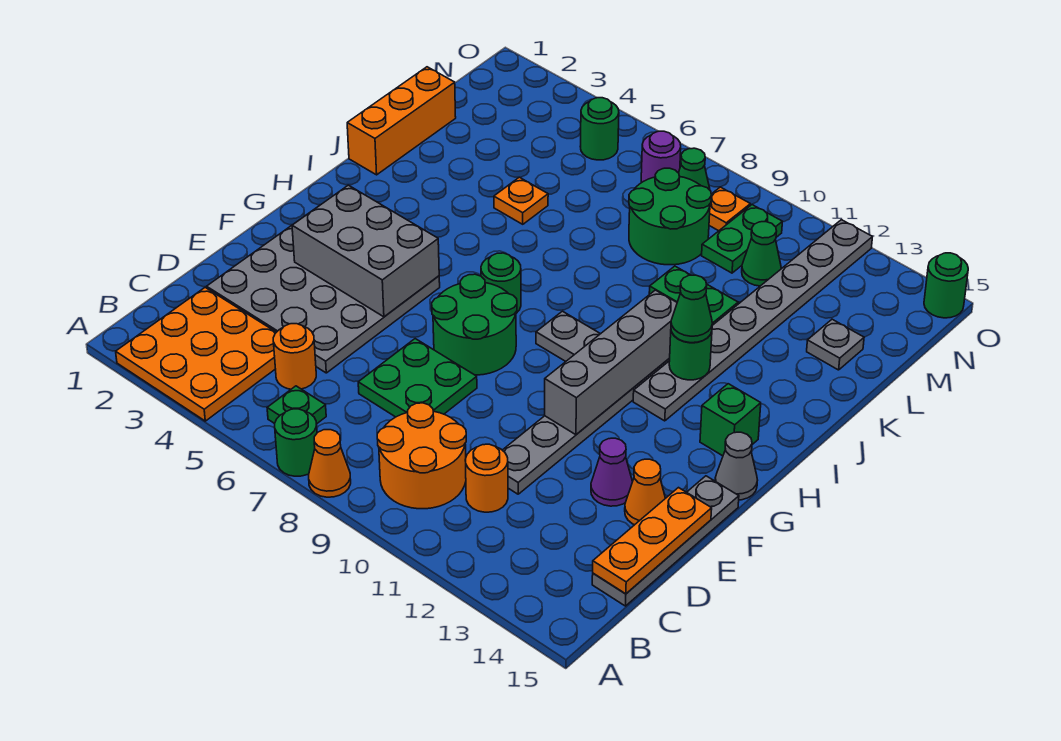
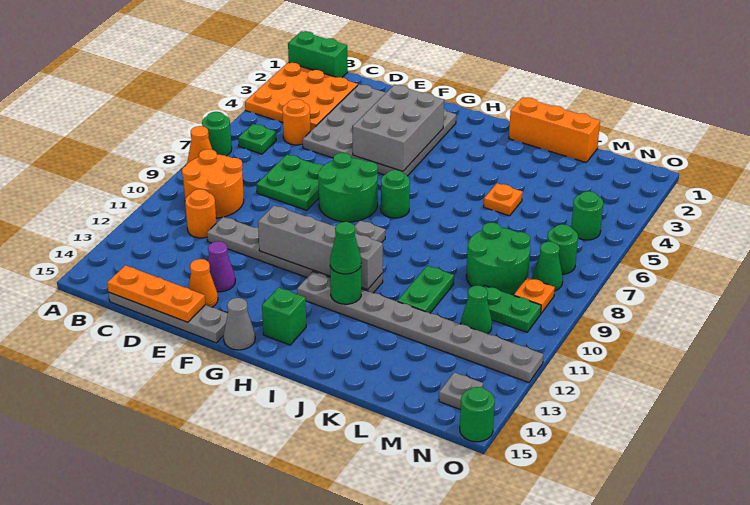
none -> green 1x2 brick [288,31,348,78]
grey 1x1 plate [807,319,864,370] -> grey 1x1 plate moved to [439,372,483,410]
purple 1x1 round brick [641,131,681,183] -> green 1x1 round brick [547,224,578,274]

